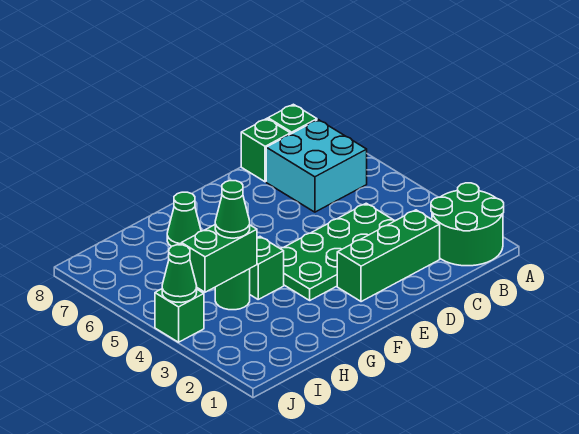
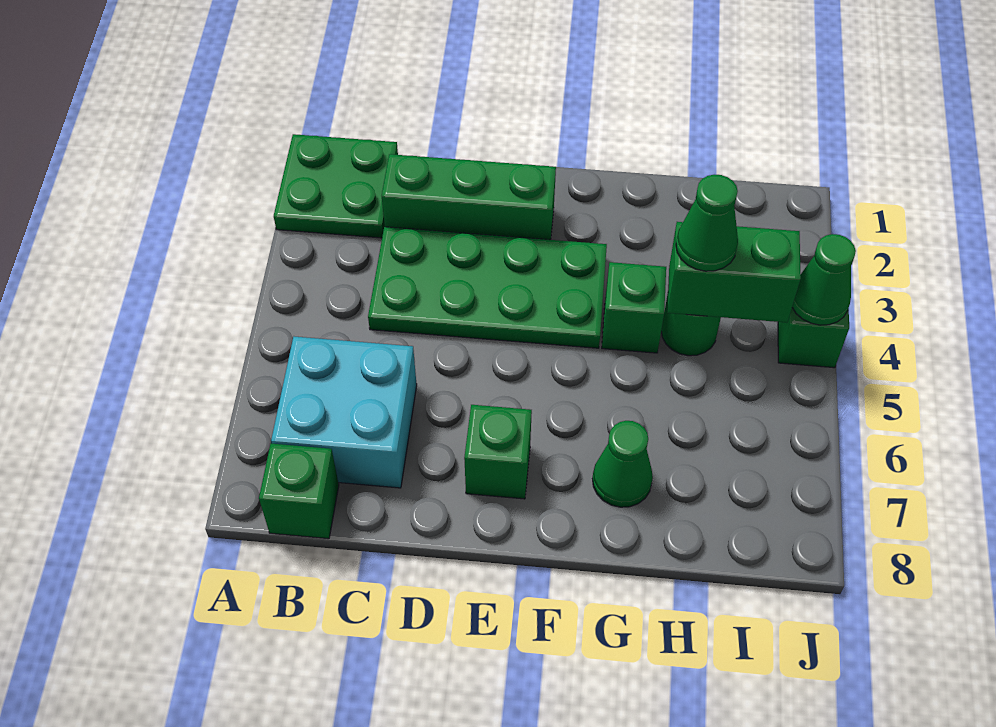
green 2x2 round brick [431,183,504,266] -> green 2x2 plate [274,134,398,238]
green 1x1 brick [241,119,290,182] -> green 1x1 brick moved to [464,405,532,499]

